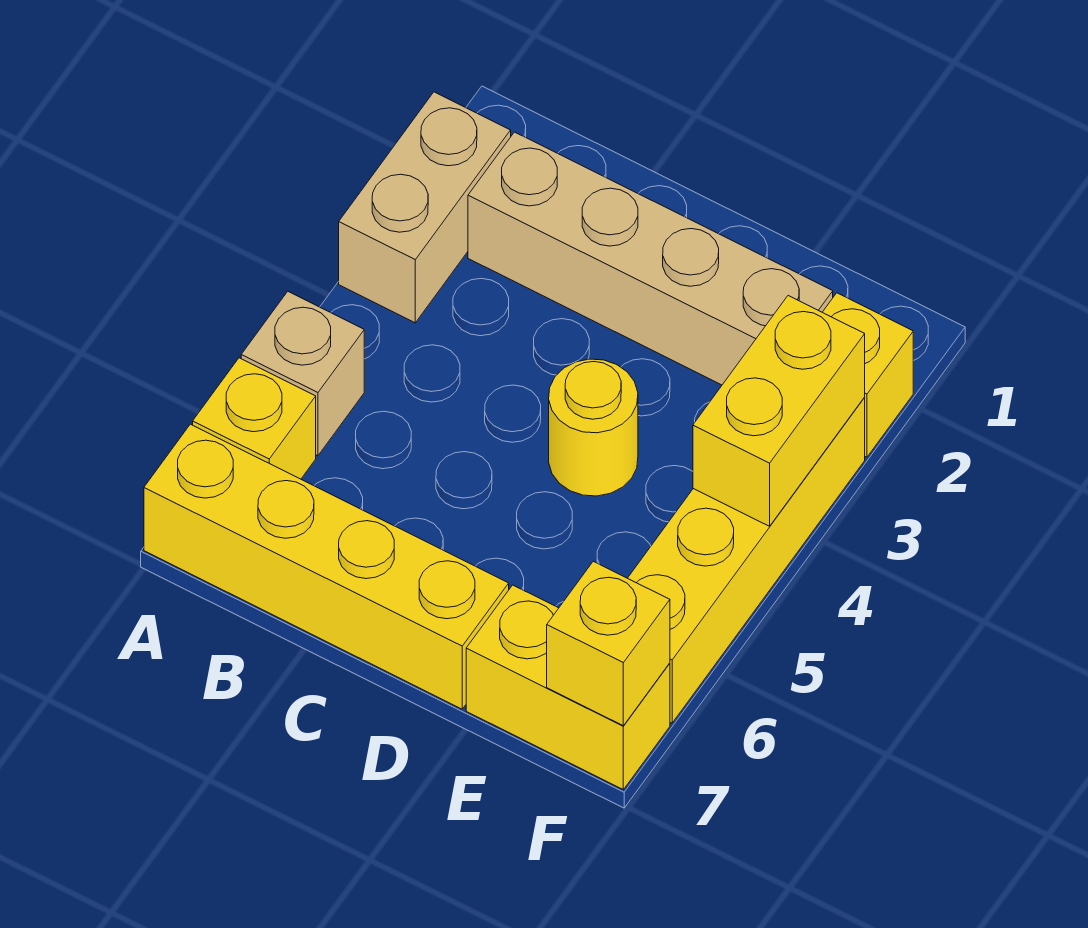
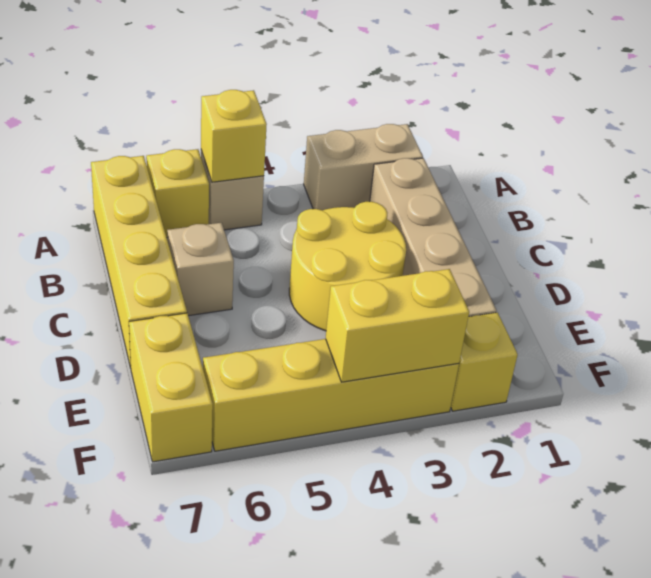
none -> tan 1x1 brick [167,223,234,316]
yellow 1x1 round brick [549,359,638,496] -> yellow 2x2 round brick [289,202,406,331]
yellow 1x1 brick [547,561,670,726] -> yellow 1x1 brick moved to [201,90,267,182]

